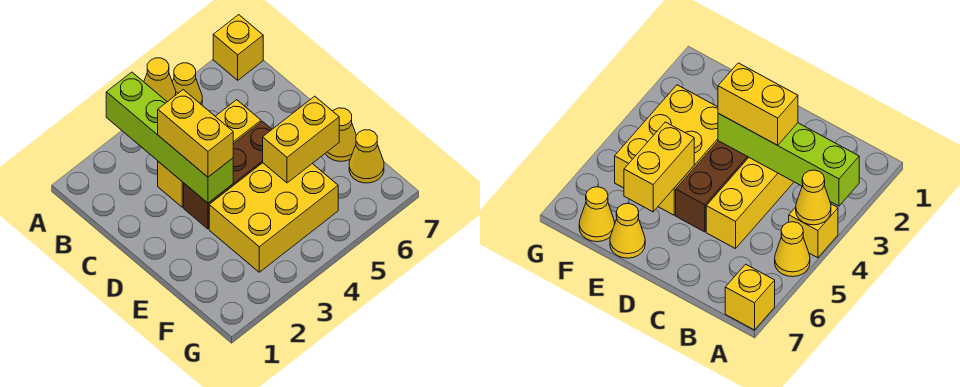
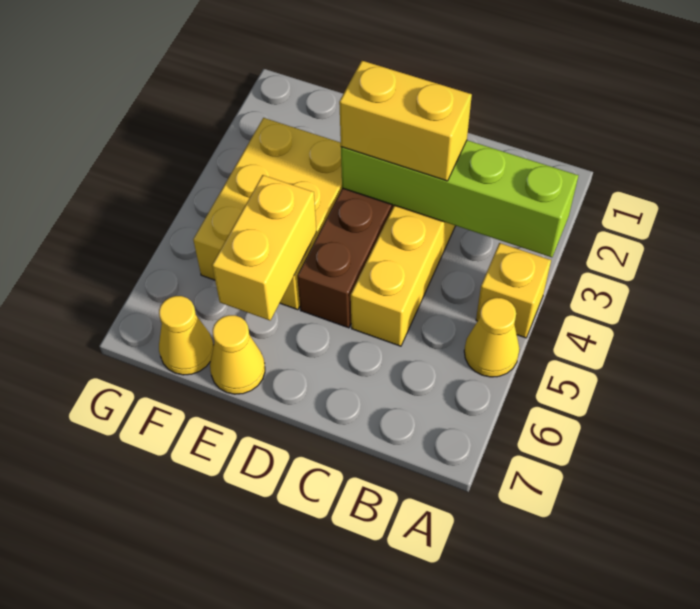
yellow 1x1 cone [144,58,176,102] -> none
yellow 1x1 brick [213,15,263,80] -> none

